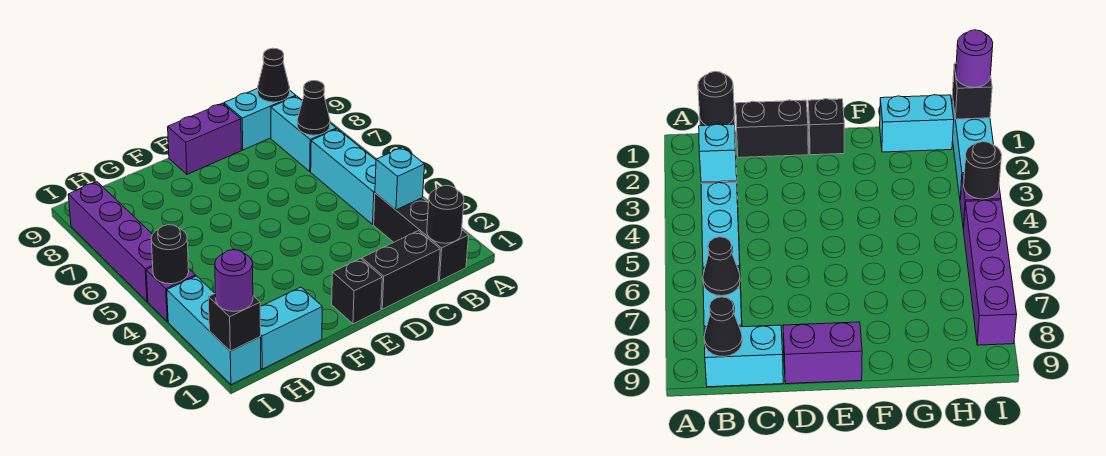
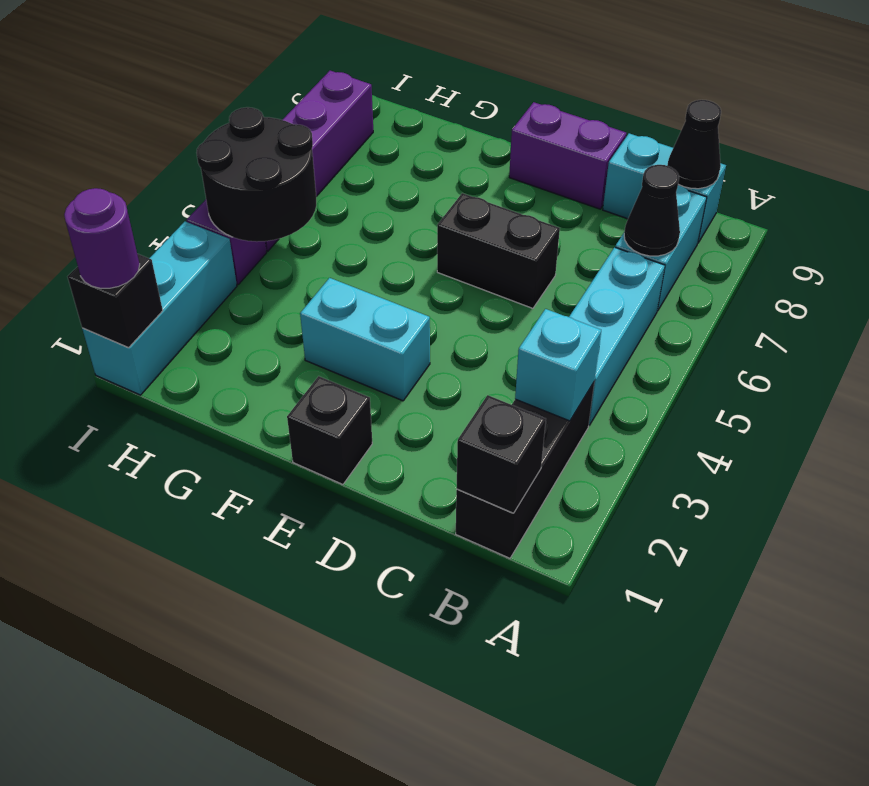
black 1x1 round brick [427,185,464,243] -> black 1x1 brick [457,395,546,513]
black 1x2 brick [362,231,440,309] -> black 1x2 brick moved to [437,193,560,308]
cyan 1x2 brick [260,287,322,369] -> cyan 1x2 brick moved to [300,278,430,401]
black 1x1 round brick [151,225,189,284] -> black 2x2 round brick [197,107,316,242]

